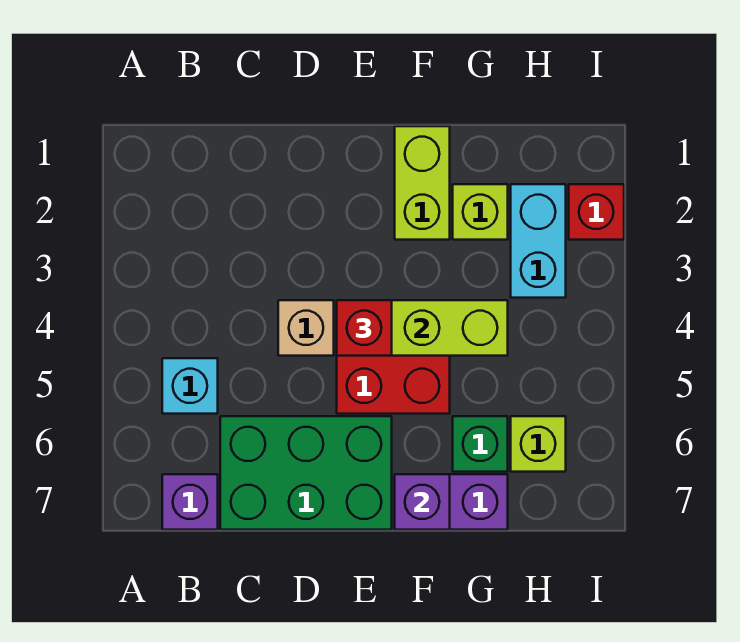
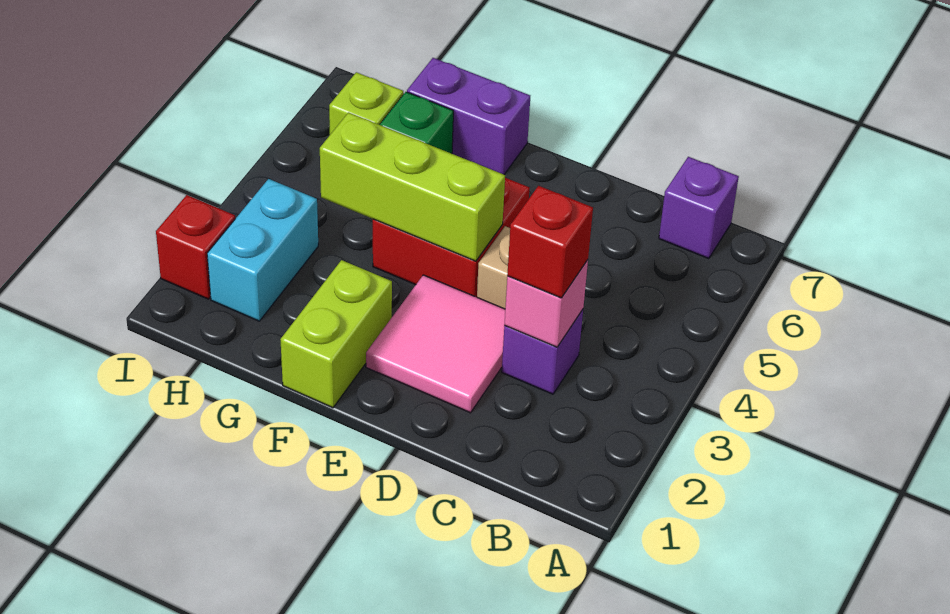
cyan 1x1 brick [162,358,218,414] -> none
none -> pink 1x1 brick [504,260,588,347]
green 2x3 brick [220,416,392,530] -> none
none -> pink 2x2 tile [366,275,505,413]
red 1x1 brick [337,300,392,356] -> red 1x1 brick moved to [507,186,593,298]
purple 1x1 brick [395,474,450,530] -> purple 1x1 brick moved to [502,310,583,394]
lime 1x1 brick [453,184,508,240] -> none

